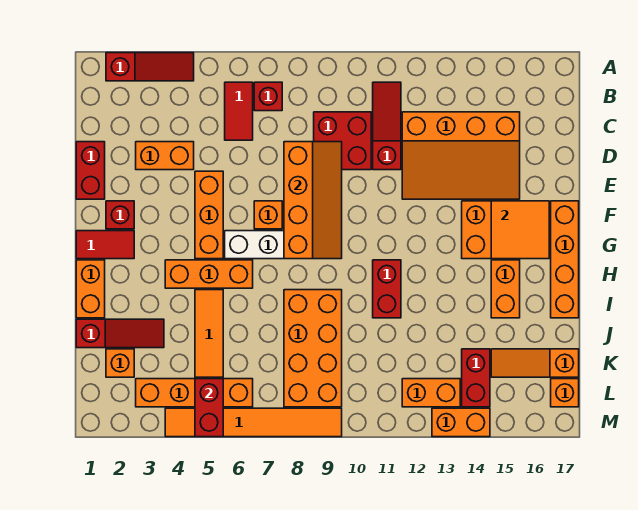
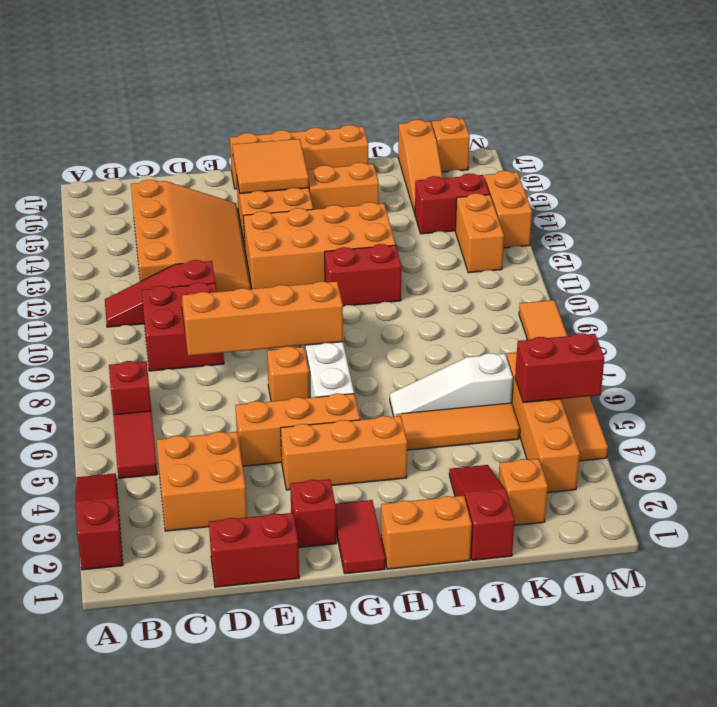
red 1x2 tile [225,82,253,140] -> red 1x2 tile turned to [113,411,157,478]
orange 1x2 brick [136,142,194,170] -> orange 2x2 brick [157,432,247,531]
orange 1x3 brick [165,260,253,288] -> orange 1x3 brick turned to [281,416,407,490]
none -> white 1x3 slope [390,353,513,417]
orange 2x4 brick [284,290,342,407] -> orange 2x4 brick moved to [244,202,396,289]

